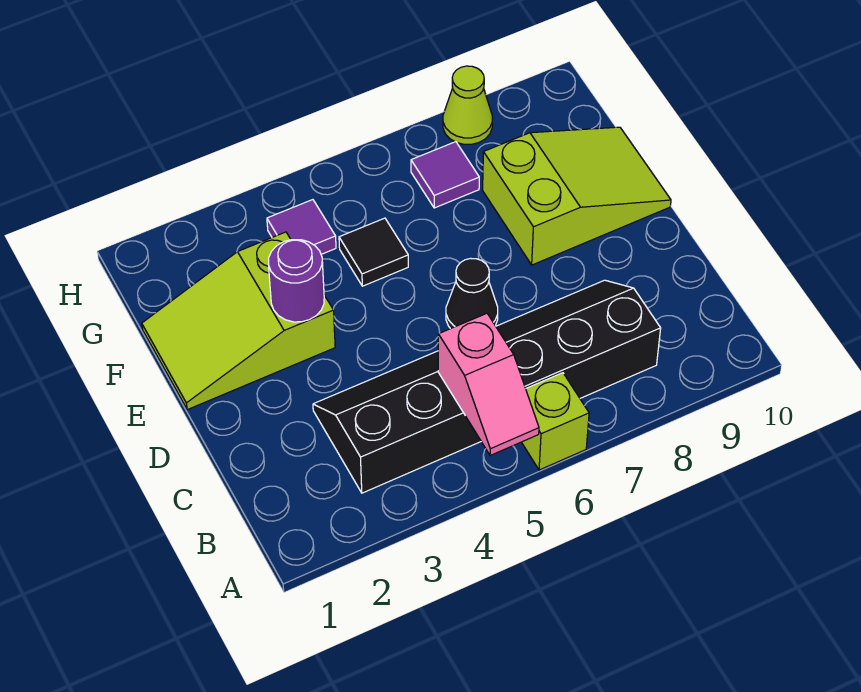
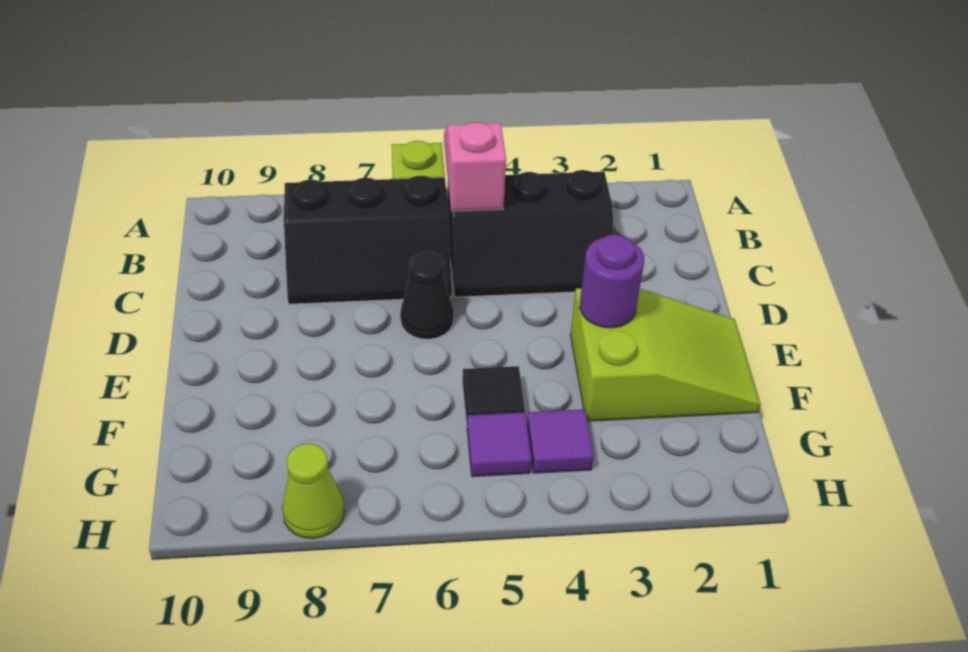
lime 2x3 slope [483,127,671,265] -> none
purple 1x1 tile [411,142,479,208] -> purple 1x1 tile moved to [467,412,532,477]

